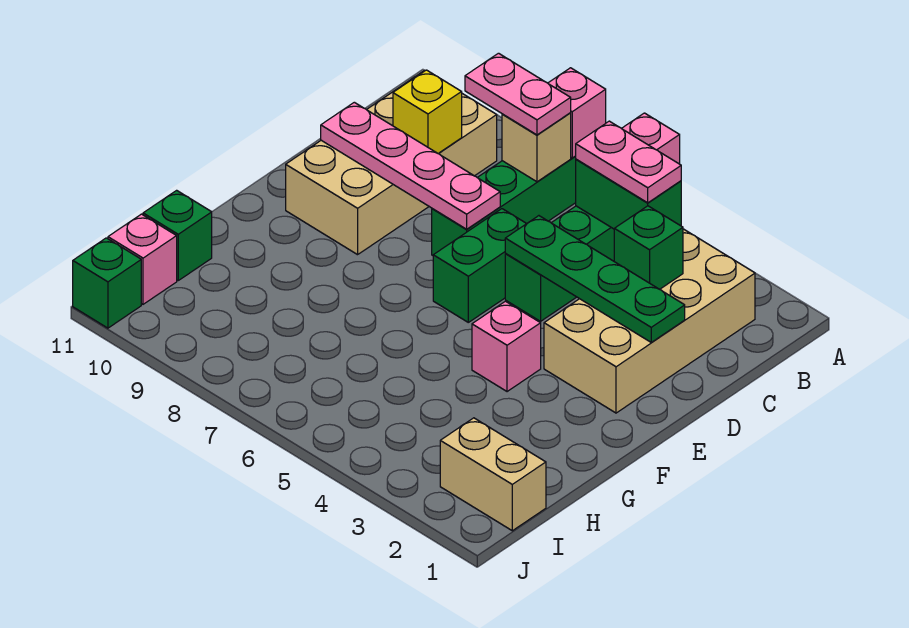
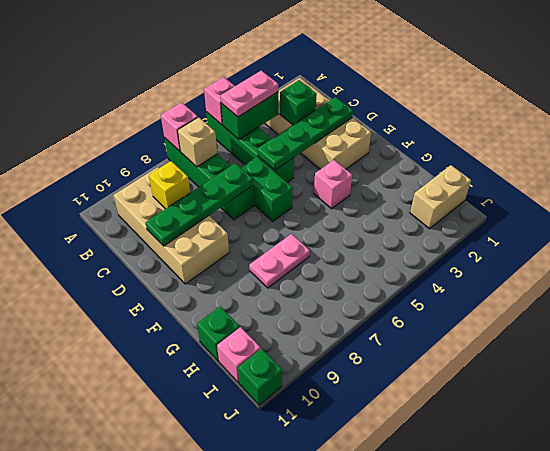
pink 1x2 plate [465,53,571,135] -> pink 1x2 plate moved to [249,234,310,288]
pink 1x4 plate [321,102,500,229] -> green 1x4 plate [145,163,253,246]

